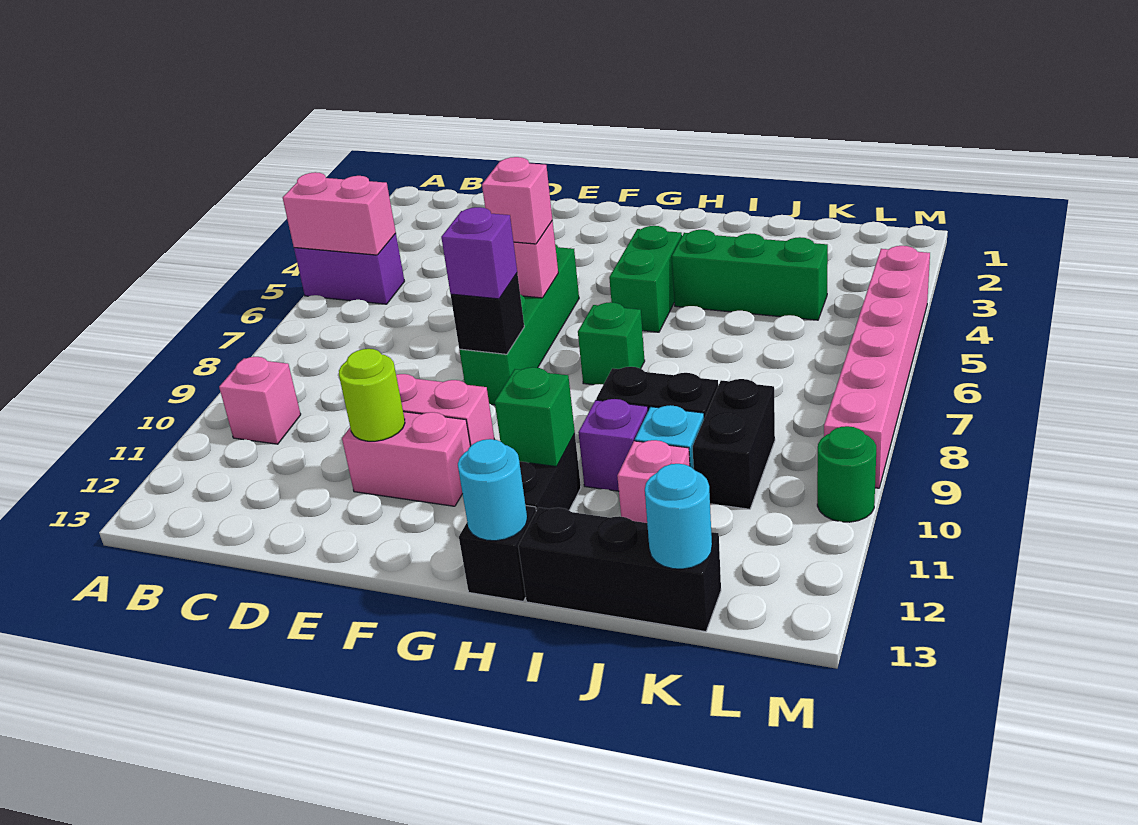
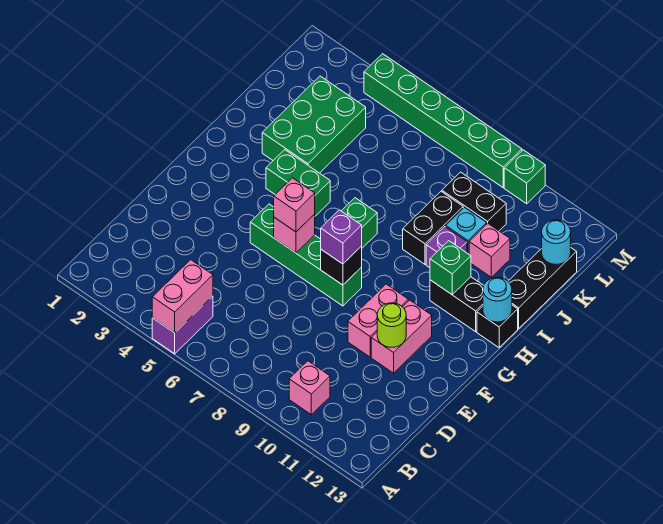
green 1x3 brick [672,230,828,320] -> green 2x3 brick [262,76,366,173]
pink 1x6 brick [824,246,930,488] -> green 1x6 brick [364,54,522,188]
green 1x1 round brick [817,426,876,522] -> green 1x1 brick [504,150,545,204]

